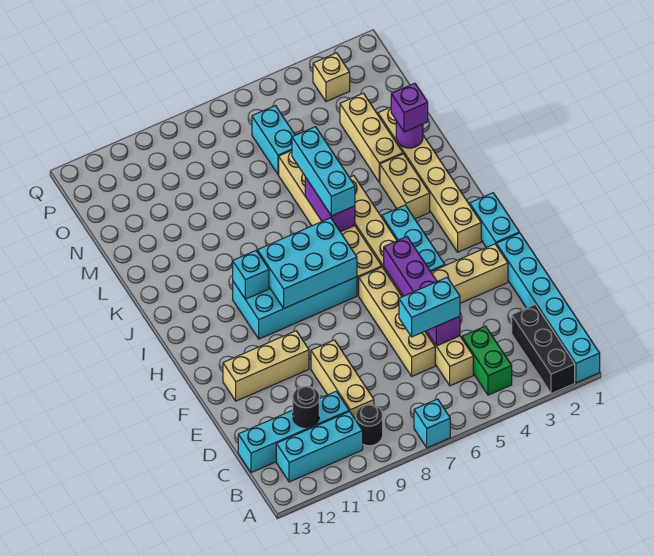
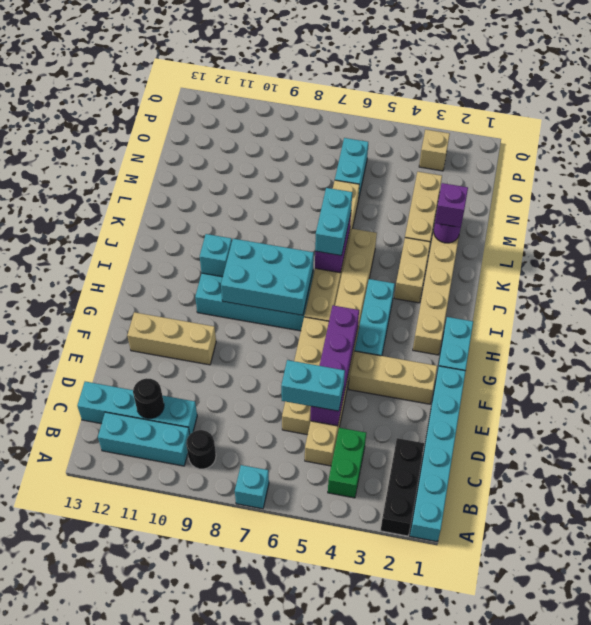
tan 1x3 brick [311,340,374,420] -> none
cyan 1x3 brick [292,127,355,216] -> cyan 1x2 brick [315,188,352,256]

